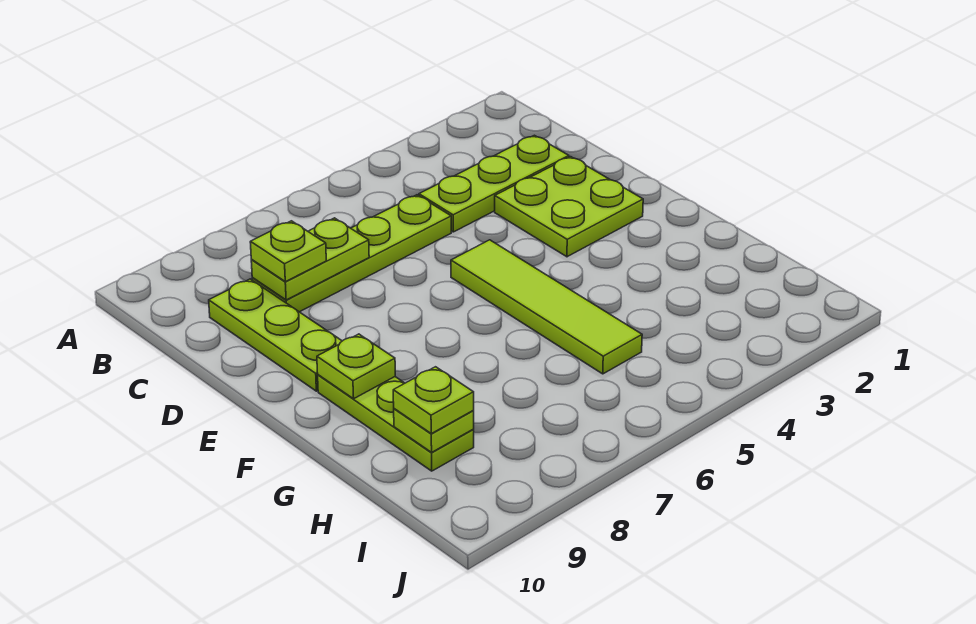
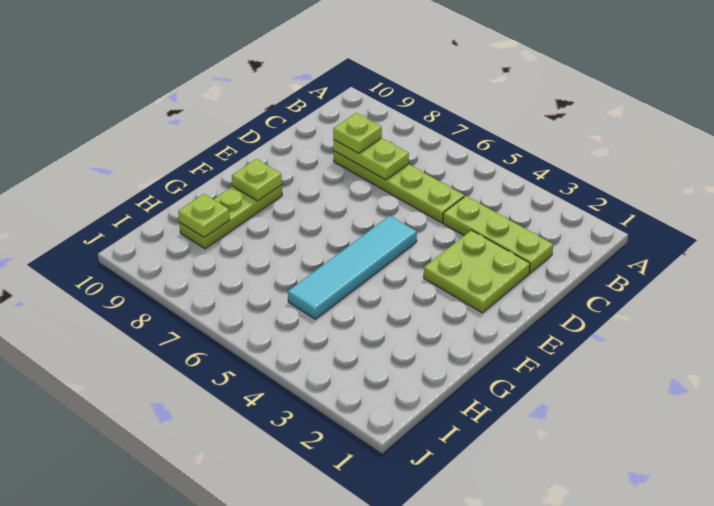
lime 1x3 plate [209,279,342,391] -> none
lime 1x4 tile [451,240,642,374] -> cyan 1x4 tile [288,216,417,319]
lime 1x1 plate [393,367,474,434] -> none

